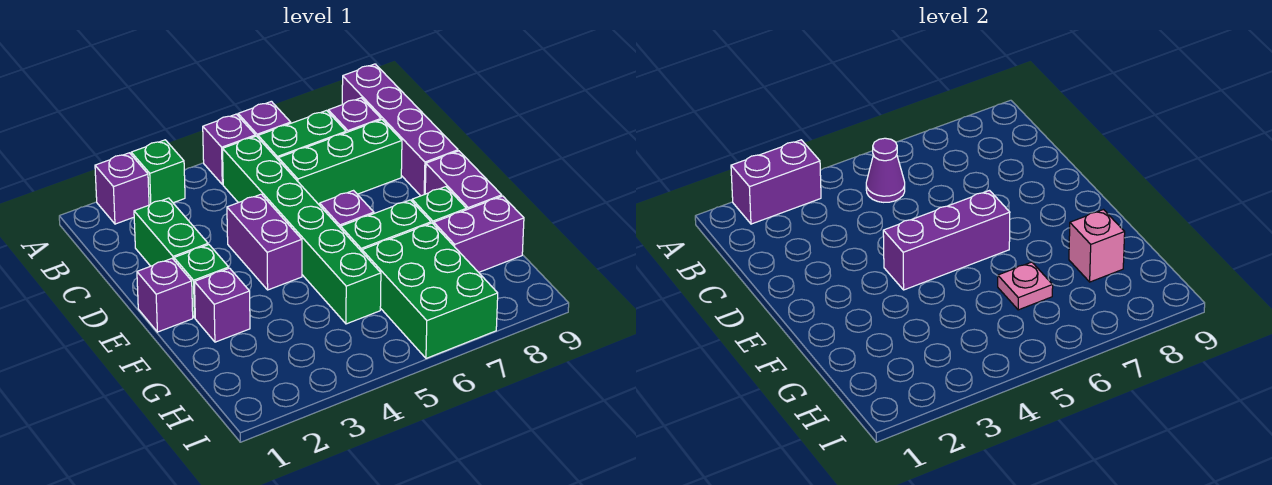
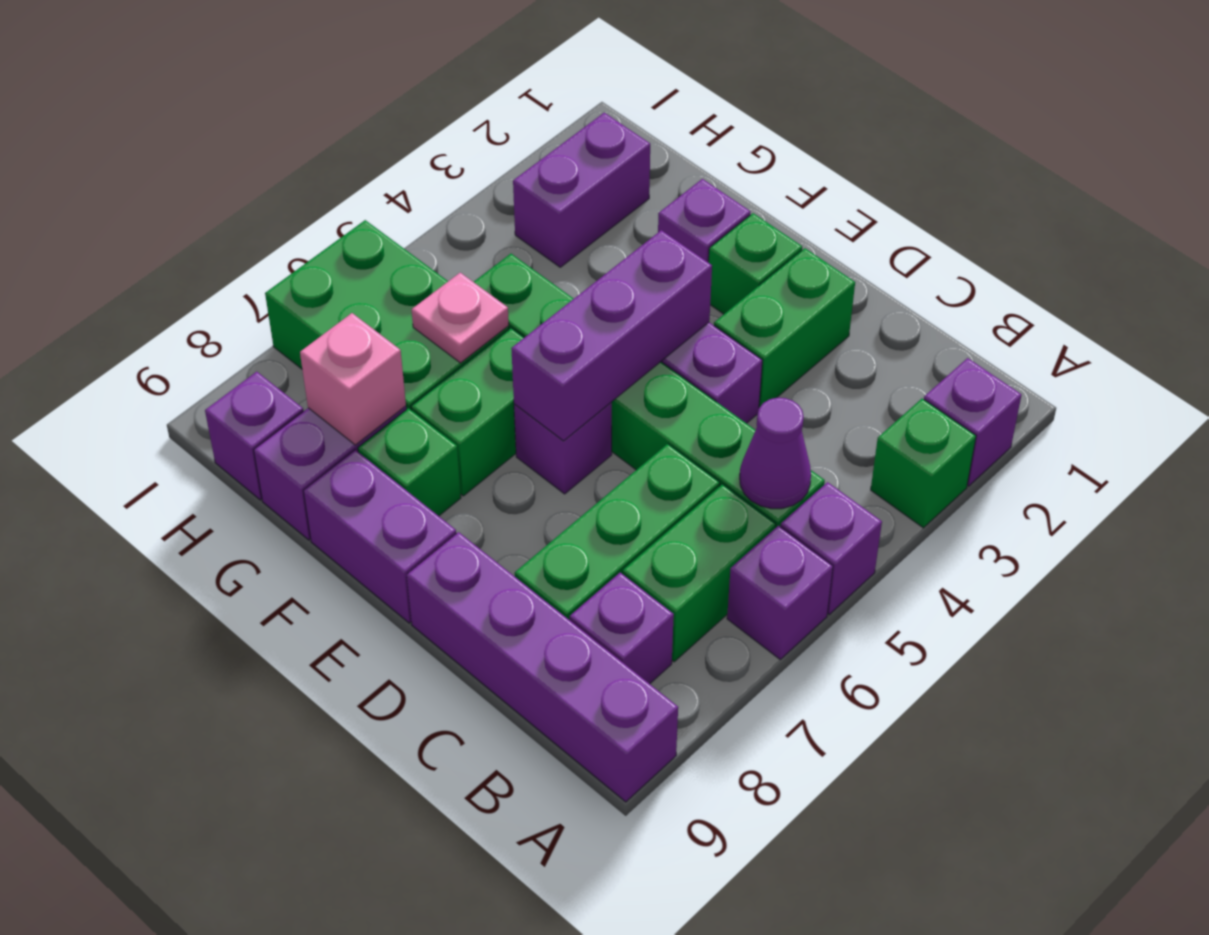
purple 1x2 brick [731,140,821,224] -> purple 1x2 brick moved to [513,113,650,267]
green 1x2 brick [134,198,208,266] -> green 1x2 brick turned to [714,248,855,408]
purple 1x1 brick [137,259,193,332] -> purple 1x1 brick moved to [205,372,304,500]

